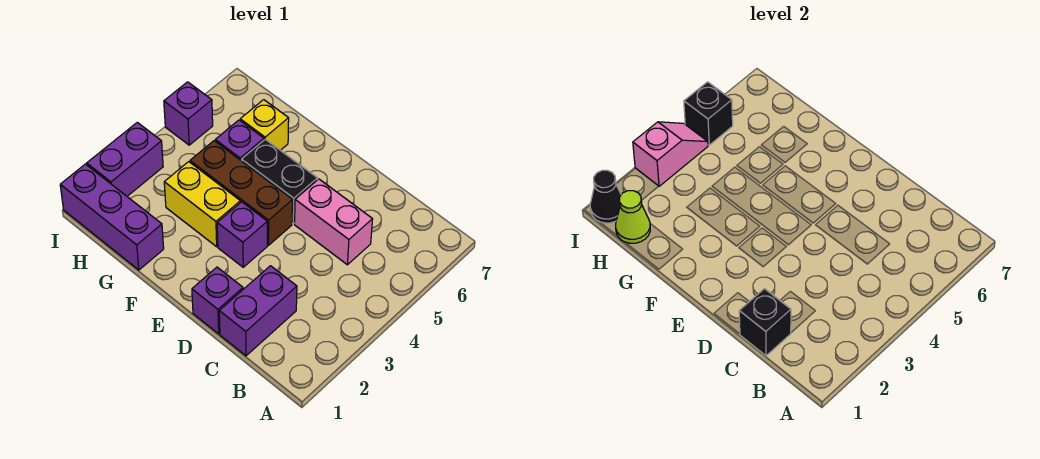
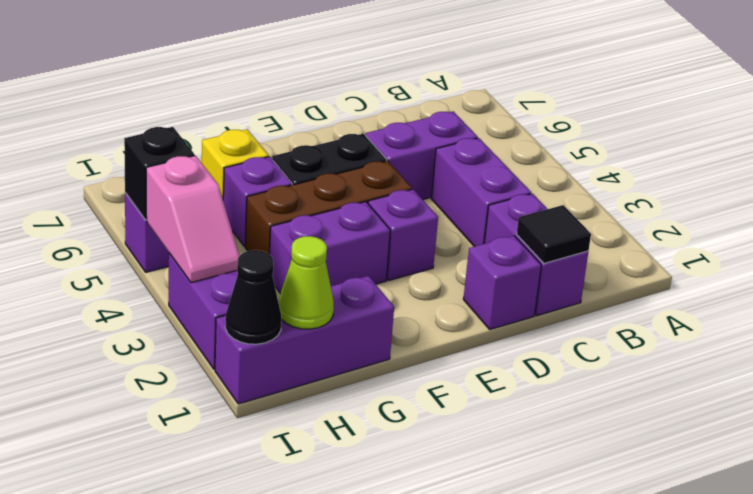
black 1x1 brick [739,289,791,356] -> black 1x1 tile [517,205,591,263]
none -> purple 1x2 brick [431,138,531,246]
pink 1x2 brick [295,179,373,265] -> purple 1x2 brick [366,111,478,199]
yellow 1x2 brick [164,162,240,247] -> purple 1x2 brick [270,202,390,294]
pink 1x2 slope [633,122,708,186] -> pink 1x2 slope turned to [146,156,240,283]

